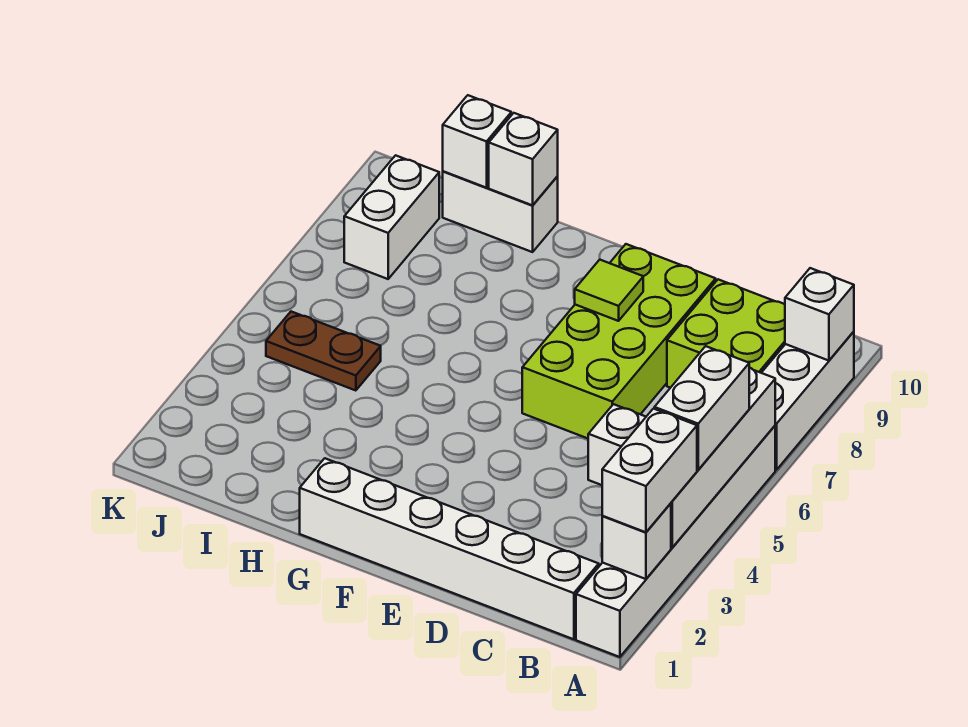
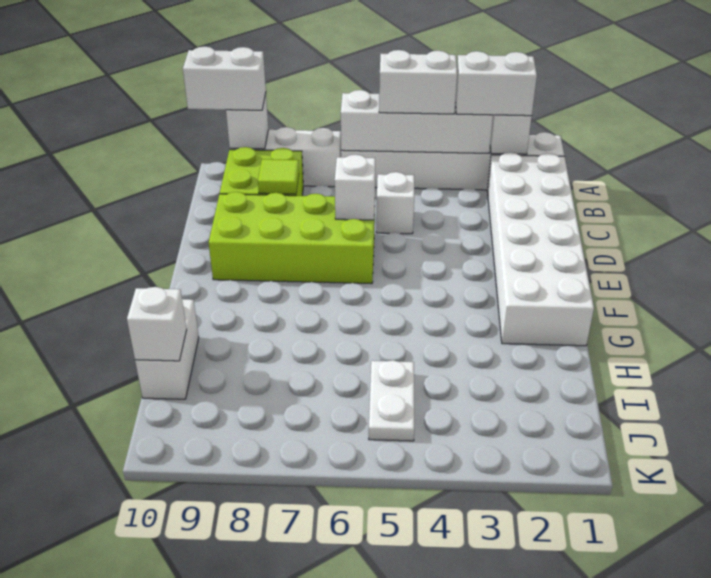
white 1x6 brick [300,458,599,639] -> white 2x6 brick [487,152,594,346]
lime 1x1 tile [575,260,643,321] -> lime 1x1 tile moved to [258,159,299,194]
white 1x1 brick [489,113,558,205] -> white 1x1 brick moved to [335,155,375,220]
brown 1x2 plate [266,312,381,391] -> white 1x2 plate [369,360,414,441]
white 1x2 brick [344,155,439,279] -> white 1x2 brick moved to [183,47,266,110]

